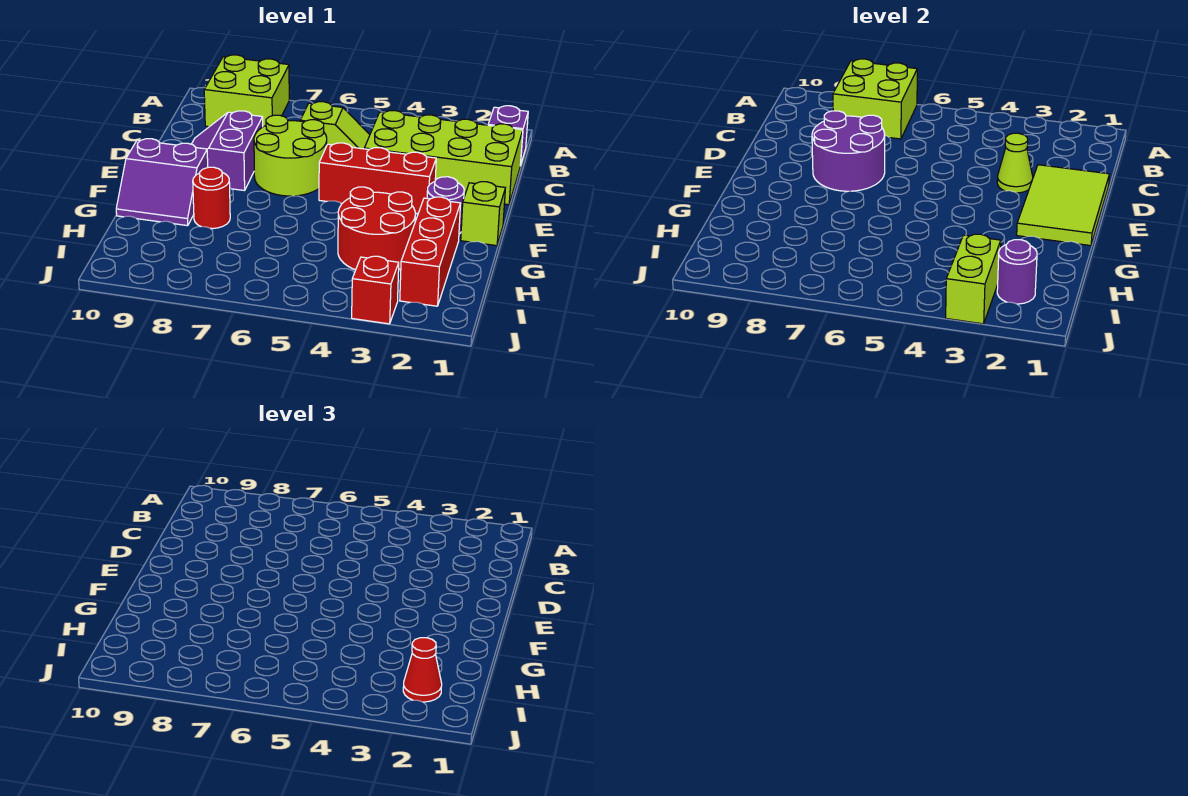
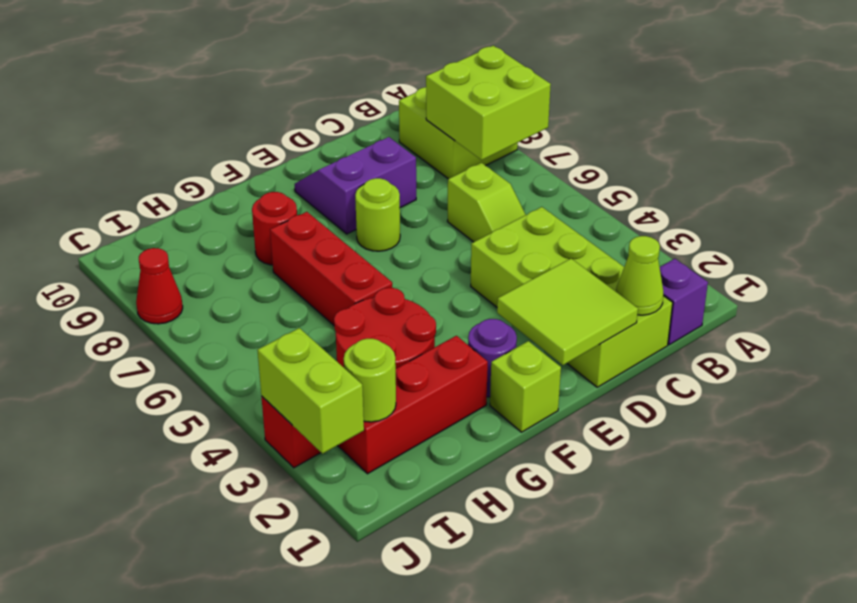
lime 2x3 tile [1017,165,1109,246] -> lime 2x2 tile [497,259,638,365]
lime 1x1 cone [997,133,1033,193] -> lime 1x1 cone moved to [616,236,663,315]
lime 2x2 round brick [254,115,327,196] -> lime 1x1 round brick [355,178,400,251]
purple 2x2 round brick [812,111,885,191] -> none
red 1x3 brick [319,143,436,214] -> red 1x3 brick moved to [270,212,392,325]
purple 2x2 slope [116,139,208,226] -> none
purple 1x1 round brick [997,240,1037,304] -> lime 1x1 round brick [344,339,396,422]
red 1x1 cone [403,638,442,702] -> red 1x1 cone moved to [136,248,183,324]
lime 1x2 brick [946,234,1001,324] -> lime 1x2 brick turned to [258,328,364,454]

